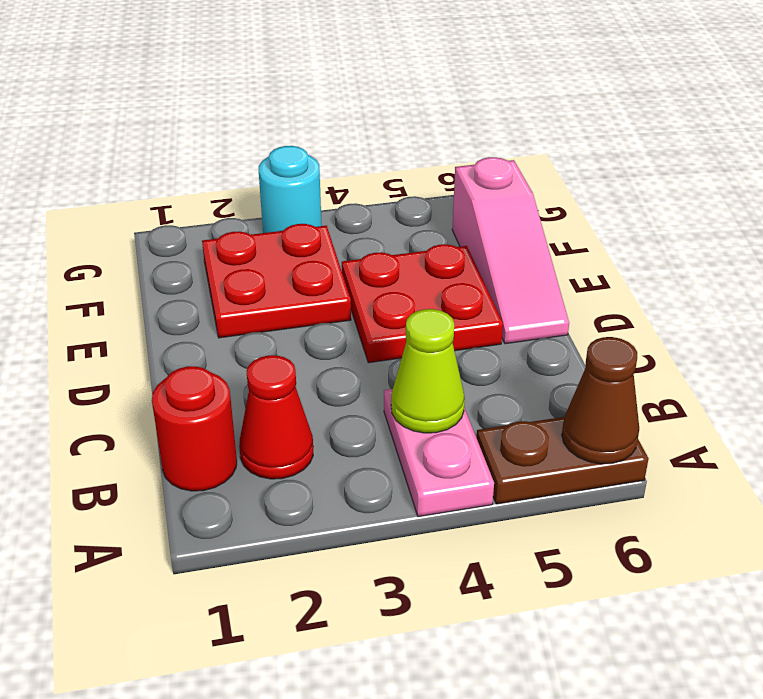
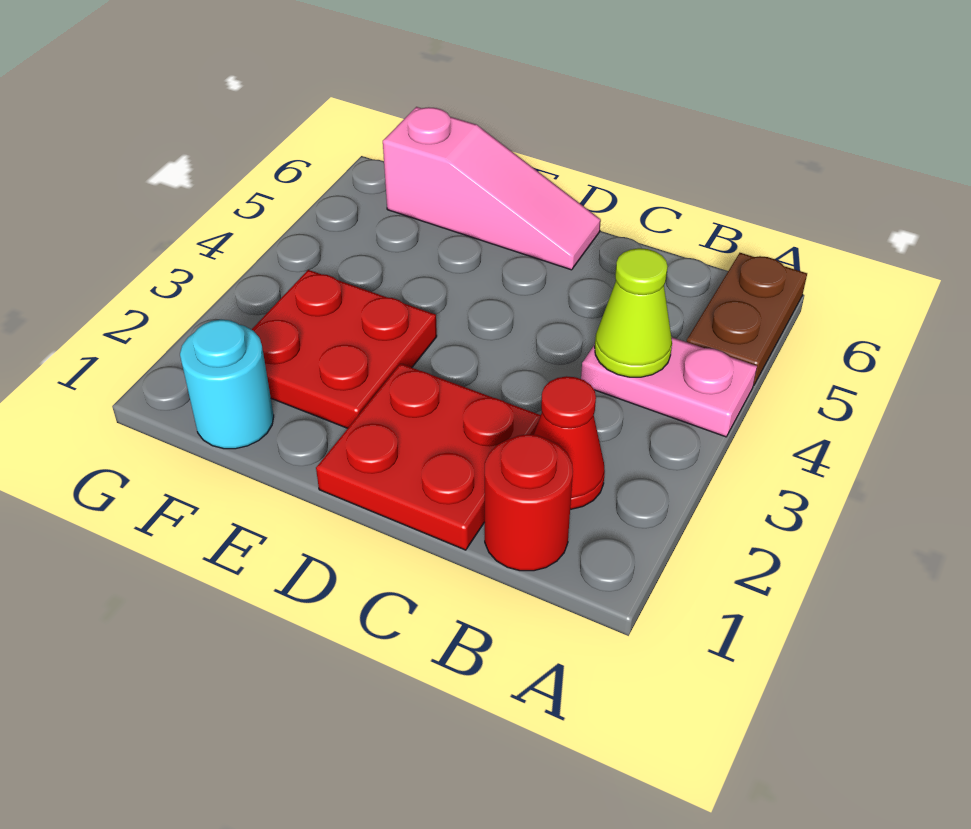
brown 1x1 cone [562,337,639,464] -> none
red 2x2 plate [342,244,503,363] -> red 2x2 plate moved to [316,364,541,550]
cyan 1x1 round brick [259,146,322,233] -> cyan 1x1 round brick moved to [180,319,274,449]

